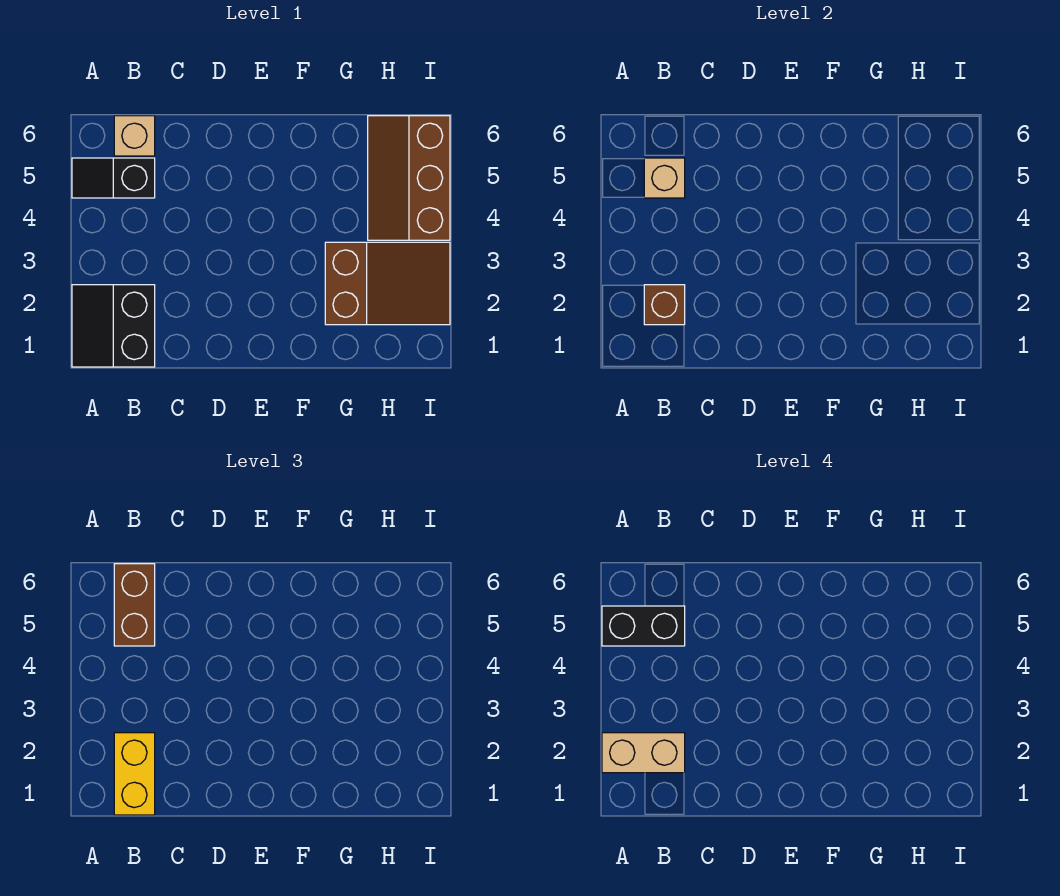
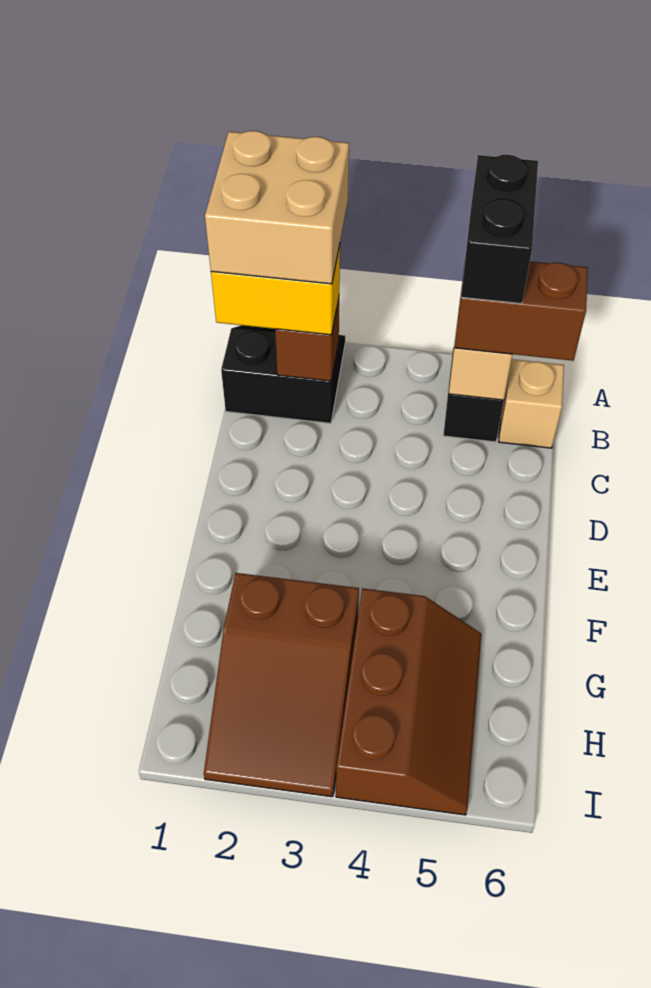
tan 1x2 brick [602,733,685,773] -> tan 2x2 brick [205,131,349,284]
brown 2x3 slope [368,116,450,240] -> brown 2x3 slope turned to [336,588,481,815]

